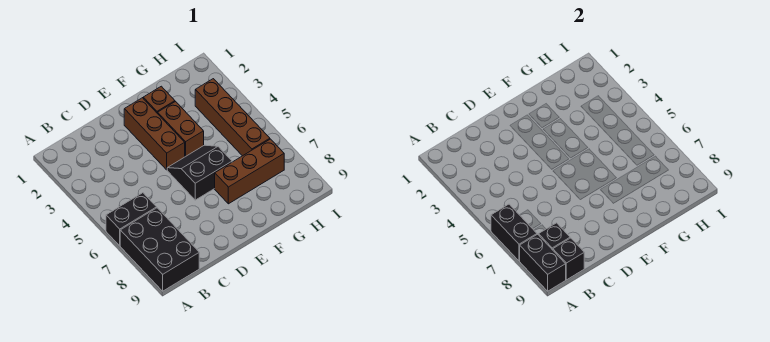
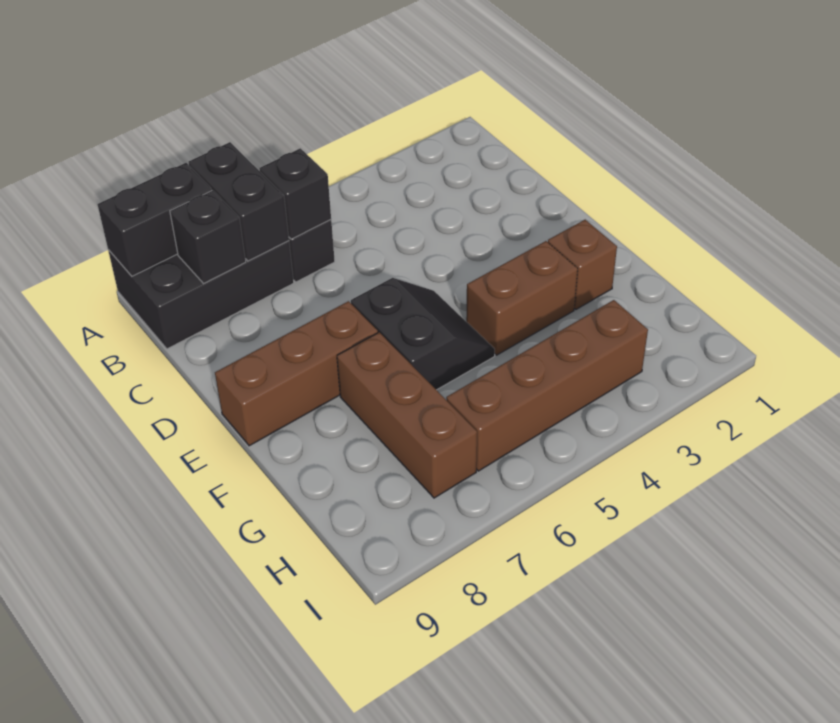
black 1x2 brick [491,204,537,261] -> black 1x2 brick turned to [189,142,289,261]
black 1x1 brick [553,238,584,280] -> black 1x1 brick moved to [259,148,331,239]
brown 1x3 brick [124,98,185,170] -> brown 1x3 brick moved to [215,301,378,446]

